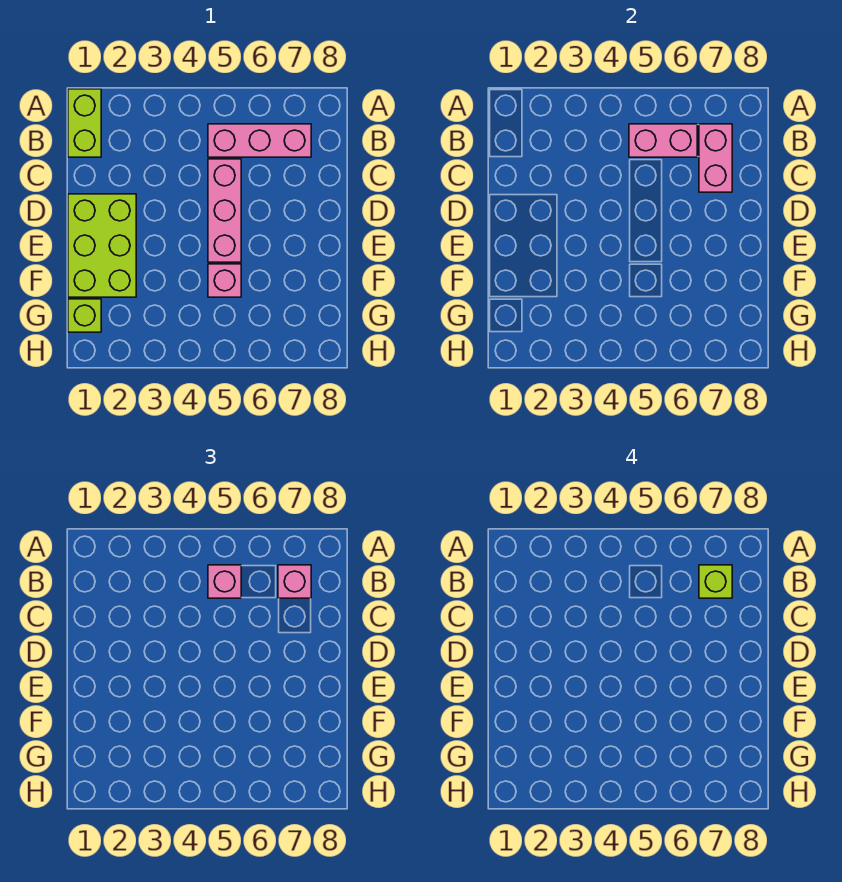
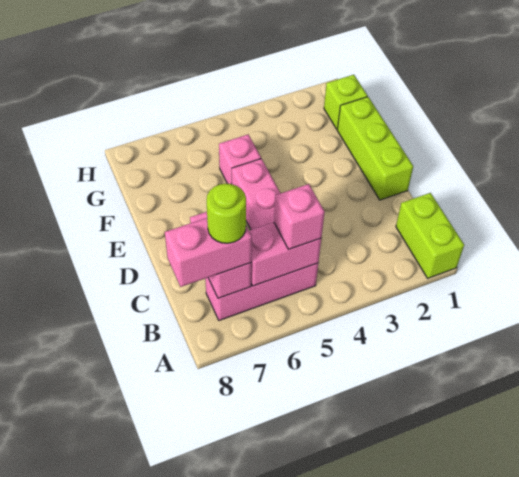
pink 1x1 brick [278,565,311,598] -> pink 1x2 brick [165,218,252,287]
lime 1x1 brick [699,565,732,598] -> lime 1x1 round brick [207,184,246,243]
lime 2x3 brick [68,194,136,297] -> lime 1x3 brick [337,97,413,200]

